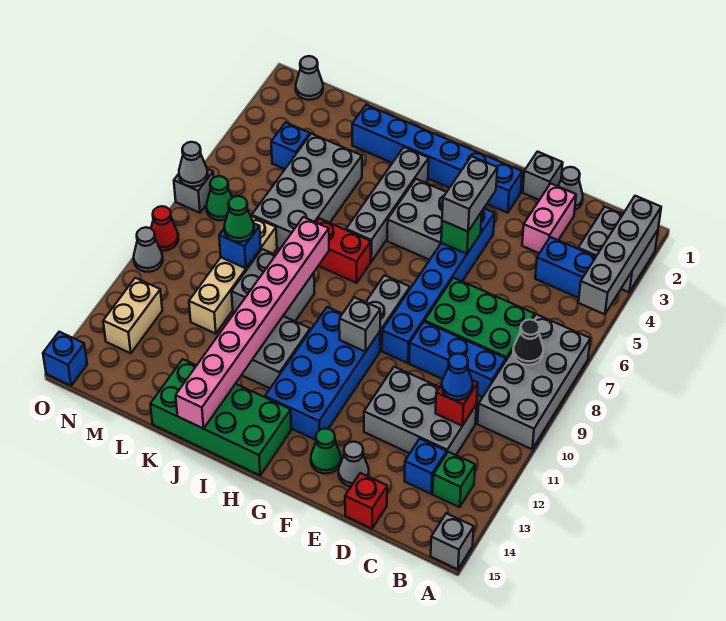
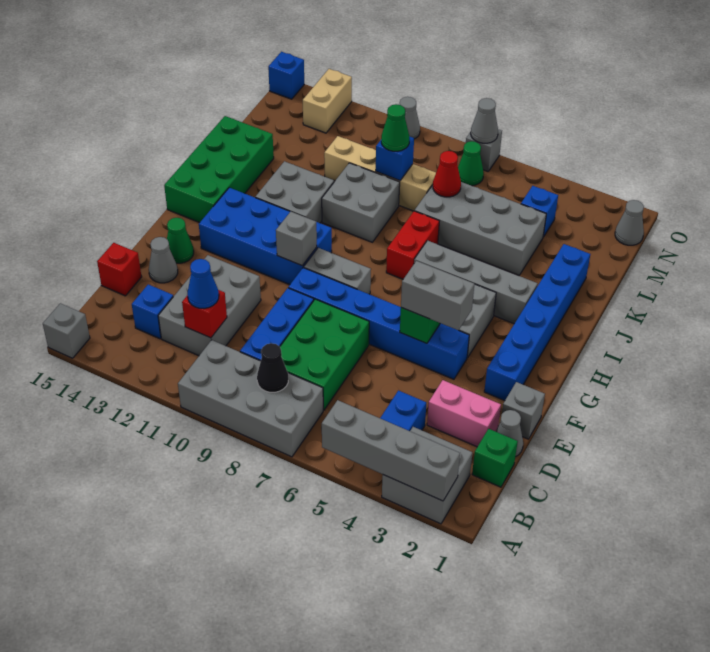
green 1x1 brick [433,452,475,507] -> green 1x1 brick moved to [472,429,518,487]
pink 1x8 brick [176,217,329,429] -> none
tan 1x2 brick [103,278,162,353] -> tan 1x2 brick turned to [303,69,352,133]
red 1x1 cone [151,206,178,251] -> red 1x1 cone moved to [433,151,461,197]

